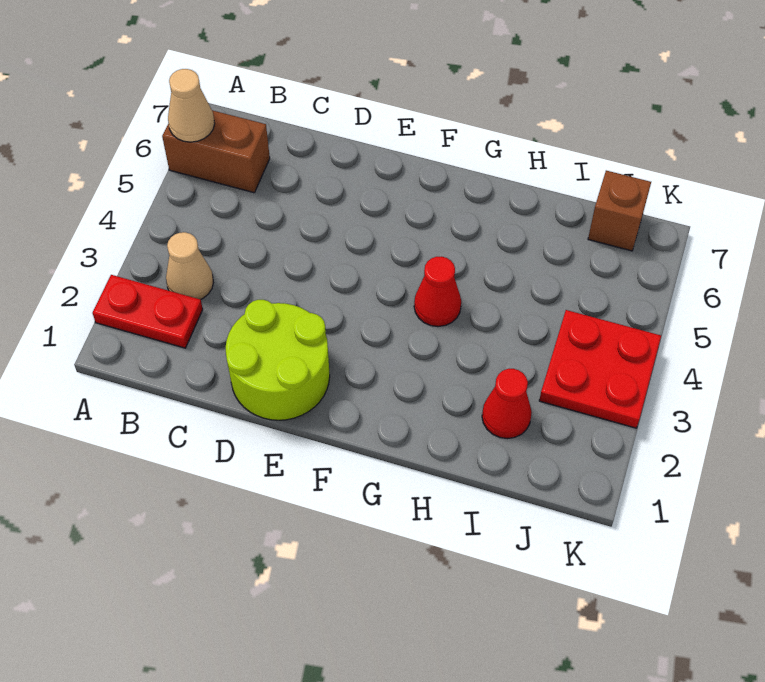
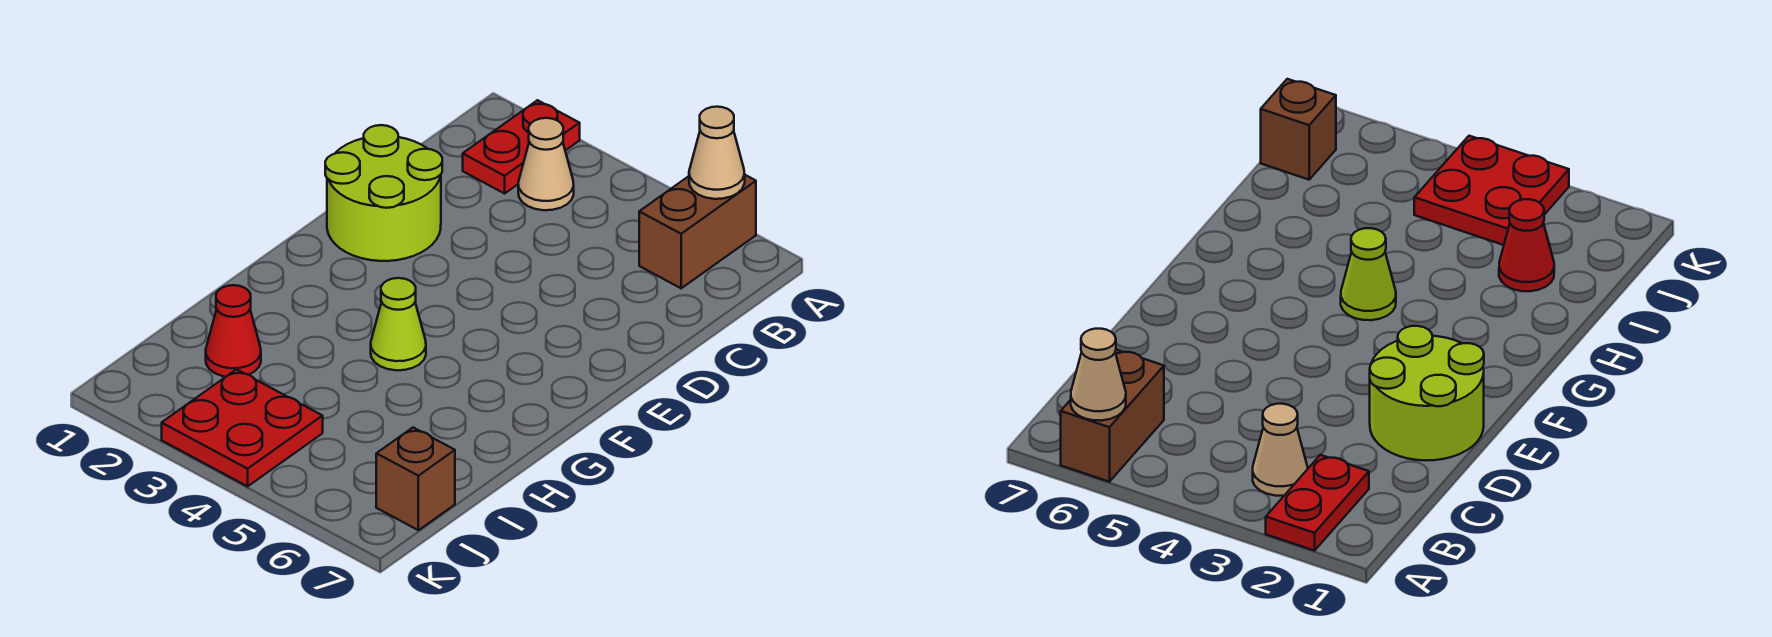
red 1x1 cone [414,257,461,327] -> lime 1x1 cone [371,278,426,370]

